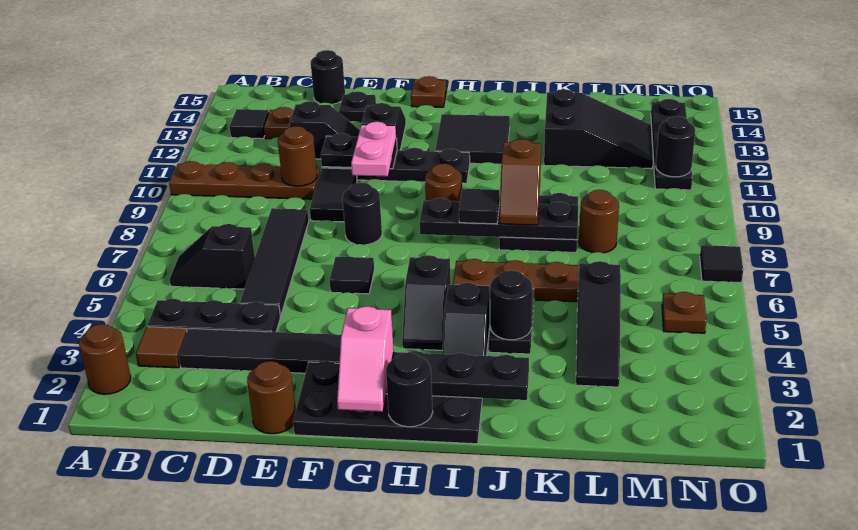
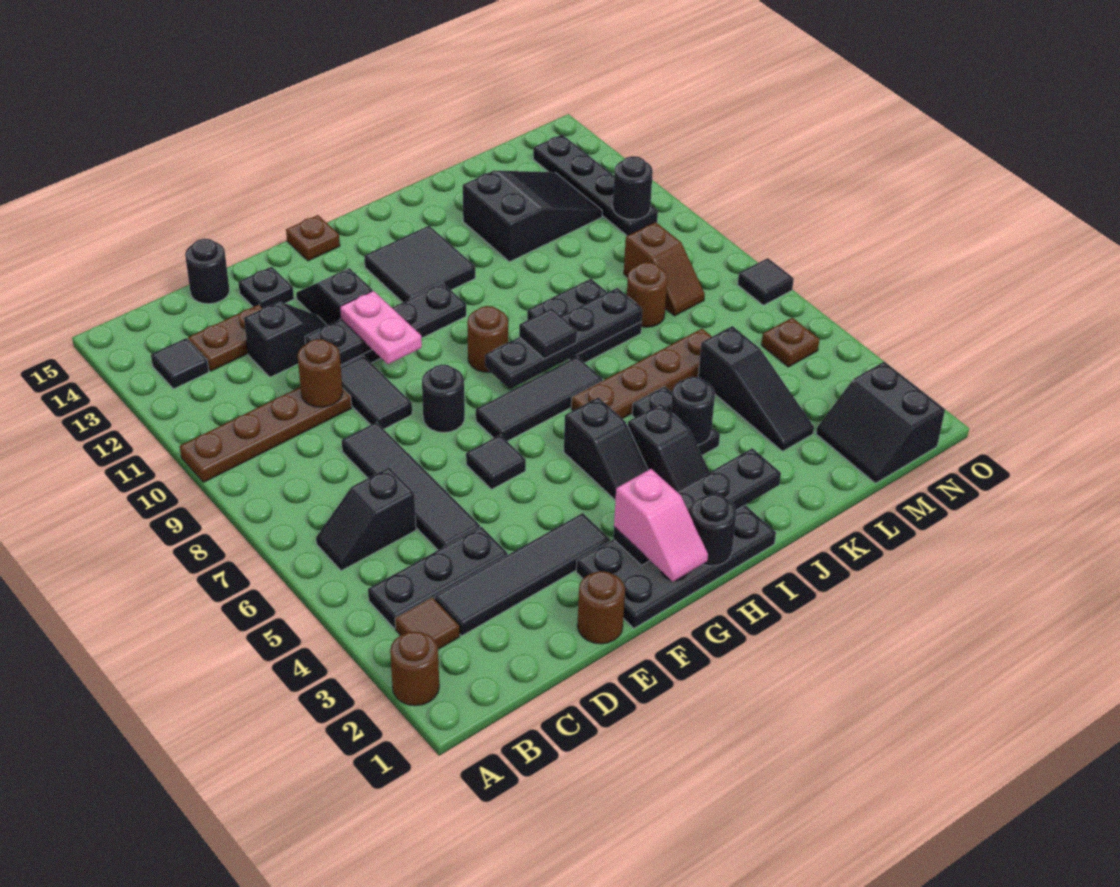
none -> black 1x3 tile [476,357,603,441]
brown 1x2 slope [499,139,541,225] -> brown 1x2 slope moved to [624,222,705,316]
none -> black 2x2 slope [816,362,945,483]

